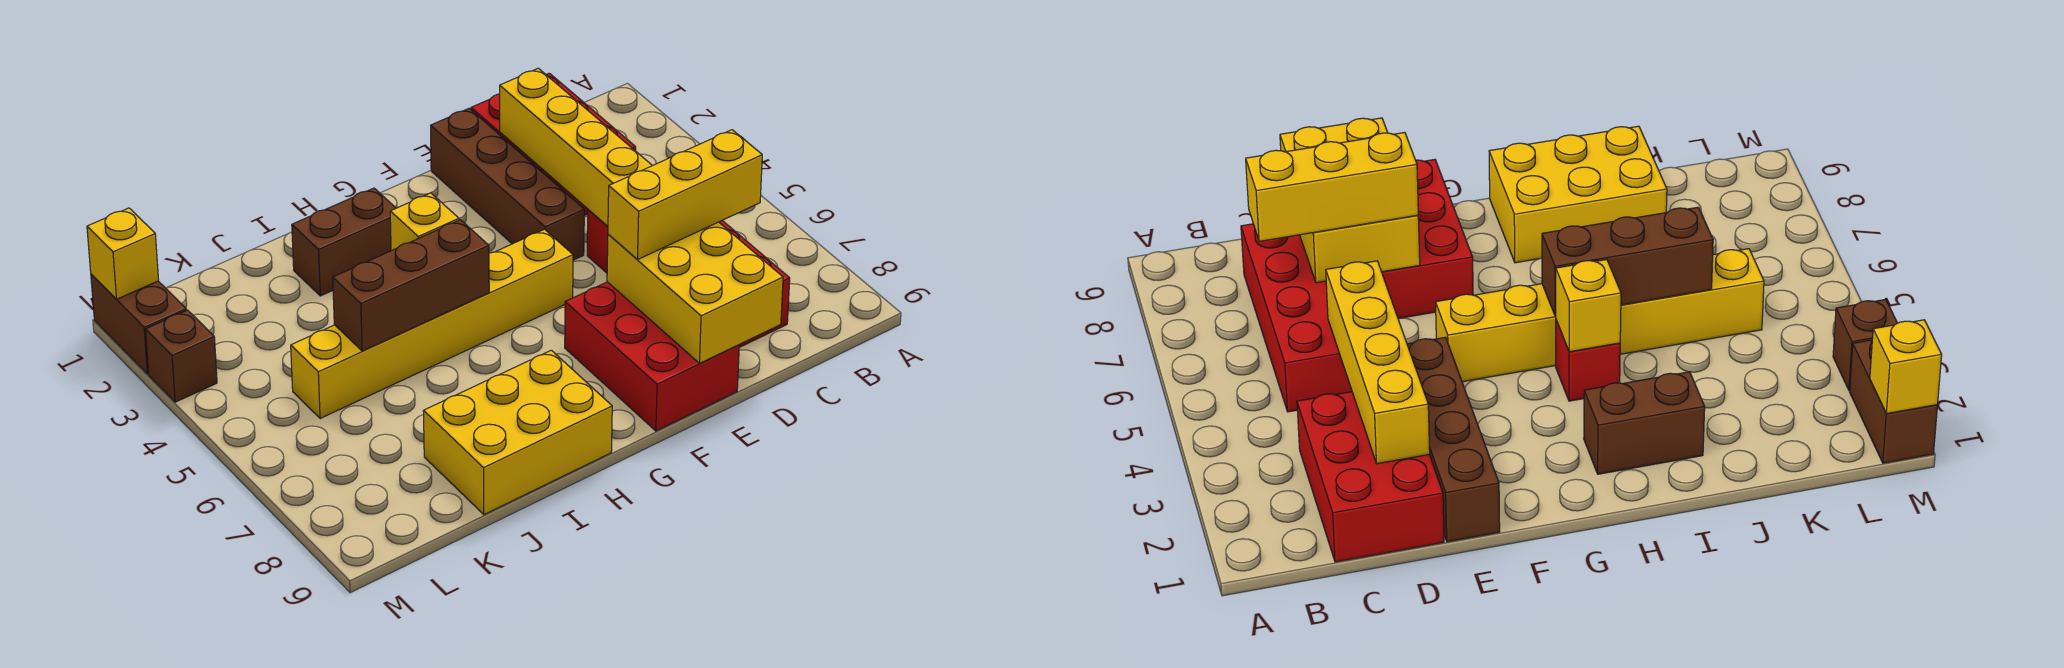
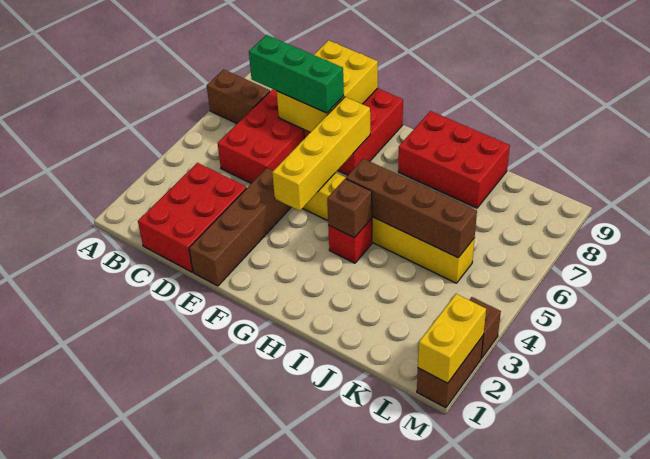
yellow 1x3 brick [608,130,762,259] -> green 1x3 brick [249,35,344,113]
yellow 1x4 brick [500,68,652,226] -> yellow 1x4 brick moved to [272,97,370,211]
brown 1x2 brick [292,188,396,296] -> brown 1x2 brick moved to [207,70,270,123]
yellow 1x1 brick [390,193,459,251] -> brown 1x1 brick [327,179,372,238]
brown 1x3 brick [333,220,489,351] -> brown 1x4 brick [346,159,477,258]
yellow 2x3 brick [423,350,612,515] -> red 2x3 brick [398,111,510,208]
yellow 1x1 brick [87,208,159,299] -> yellow 1x2 brick [418,294,486,383]

